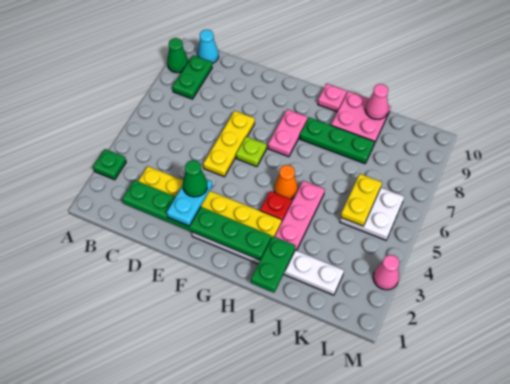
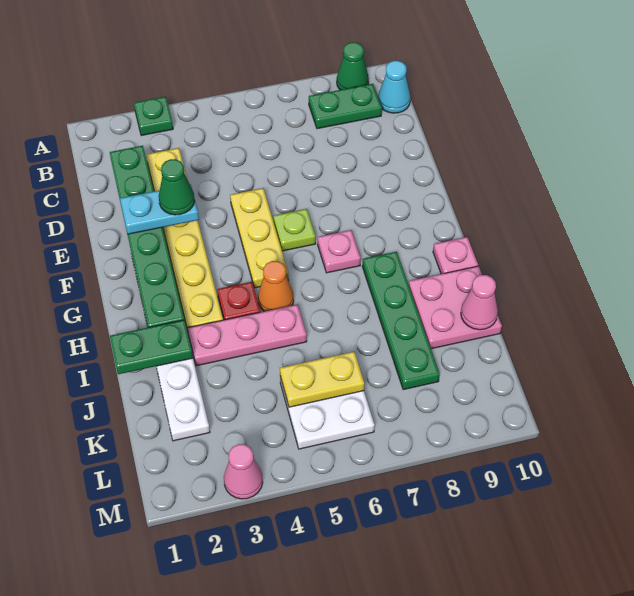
yellow 1x3 plate [203,111,255,177] -> yellow 1x3 plate turned to [230,188,289,288]
pink 1x2 plate [268,109,308,157] -> pink 1x1 plate [318,230,361,273]
green 1x3 plate [300,117,374,164] -> green 1x4 plate [362,252,440,390]

